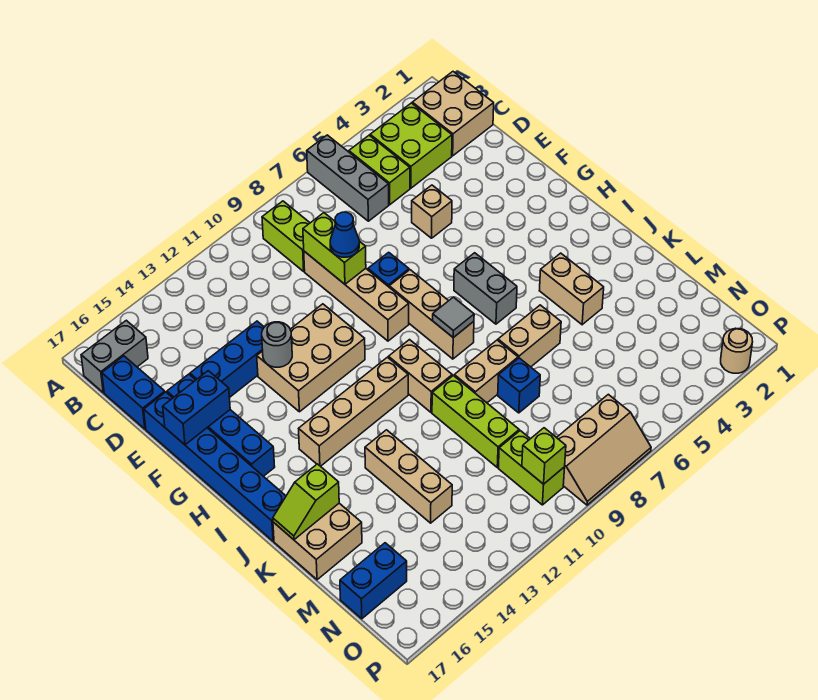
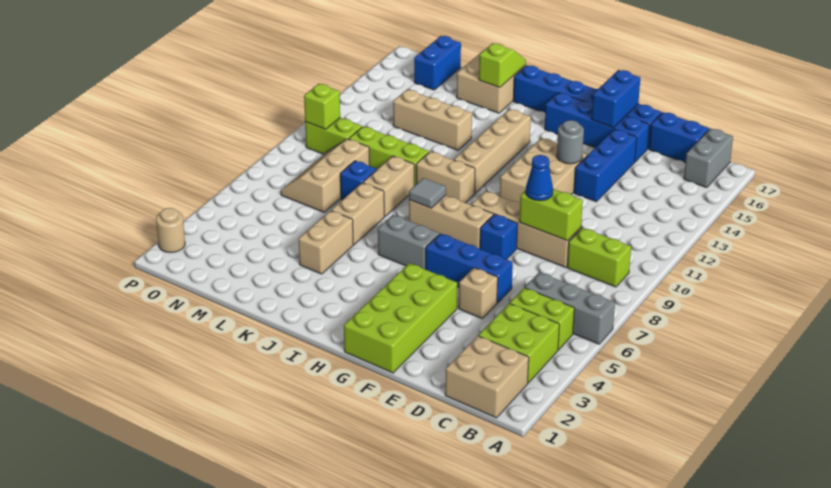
none -> blue 1x3 brick [426,234,513,303]
none -> lime 2x4 brick [344,263,457,373]
tan 1x2 brick [539,253,604,325] -> tan 1x2 brick turned to [299,210,353,274]
tan 2x3 slope [557,394,651,505] -> tan 2x3 slope moved to [281,139,370,212]

